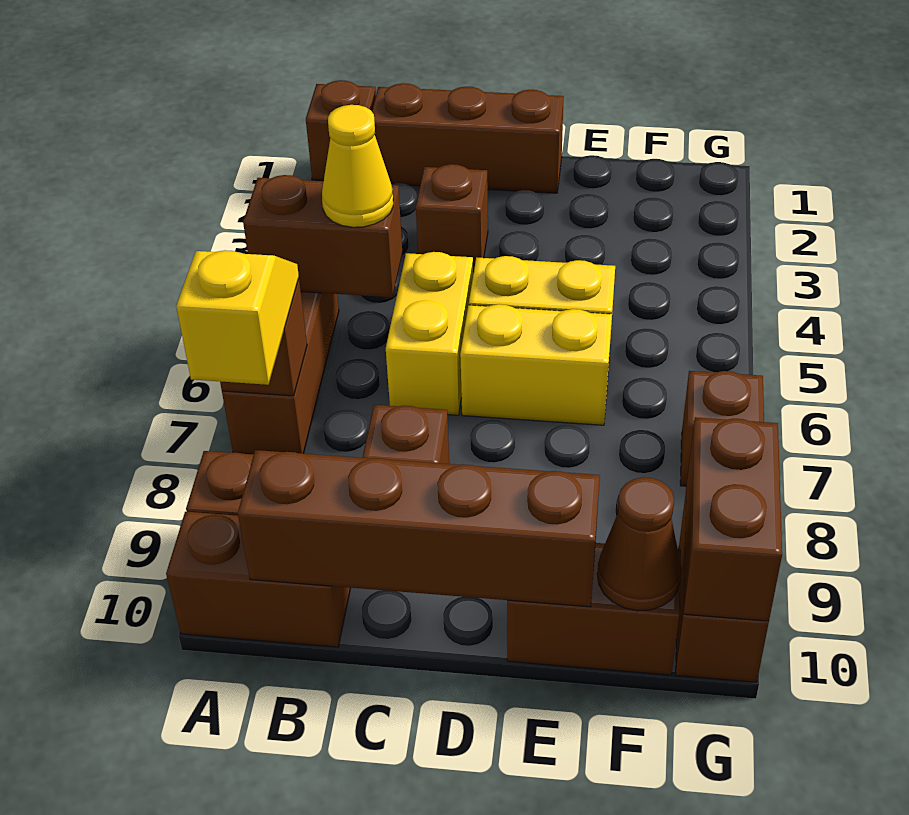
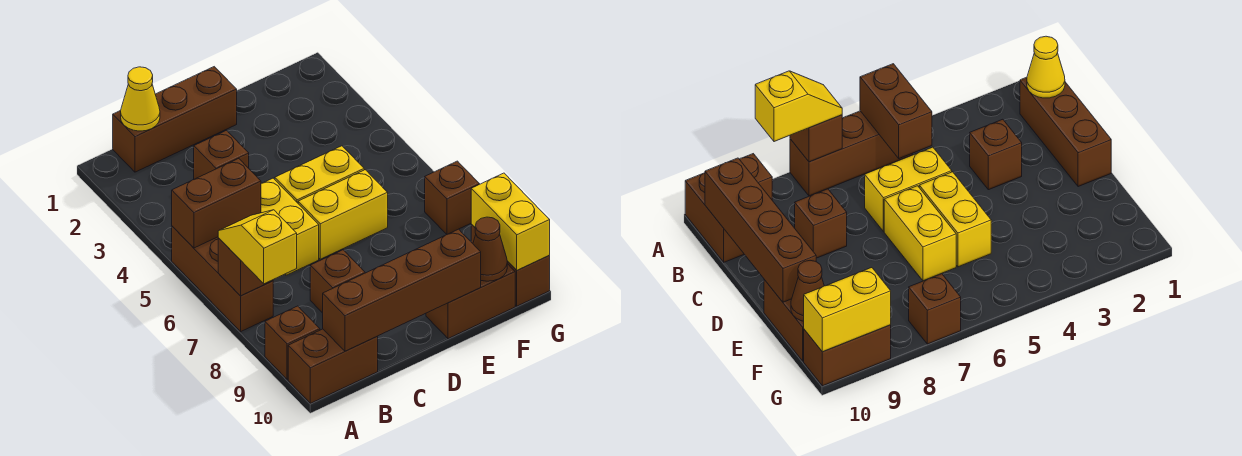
brown 1x1 brick [306,80,376,181] -> none
yellow 1x1 cone [322,105,393,227] -> yellow 1x1 cone moved to [121,67,160,131]
brown 1x2 brick [684,417,782,621] -> yellow 1x2 brick [471,173,550,270]

